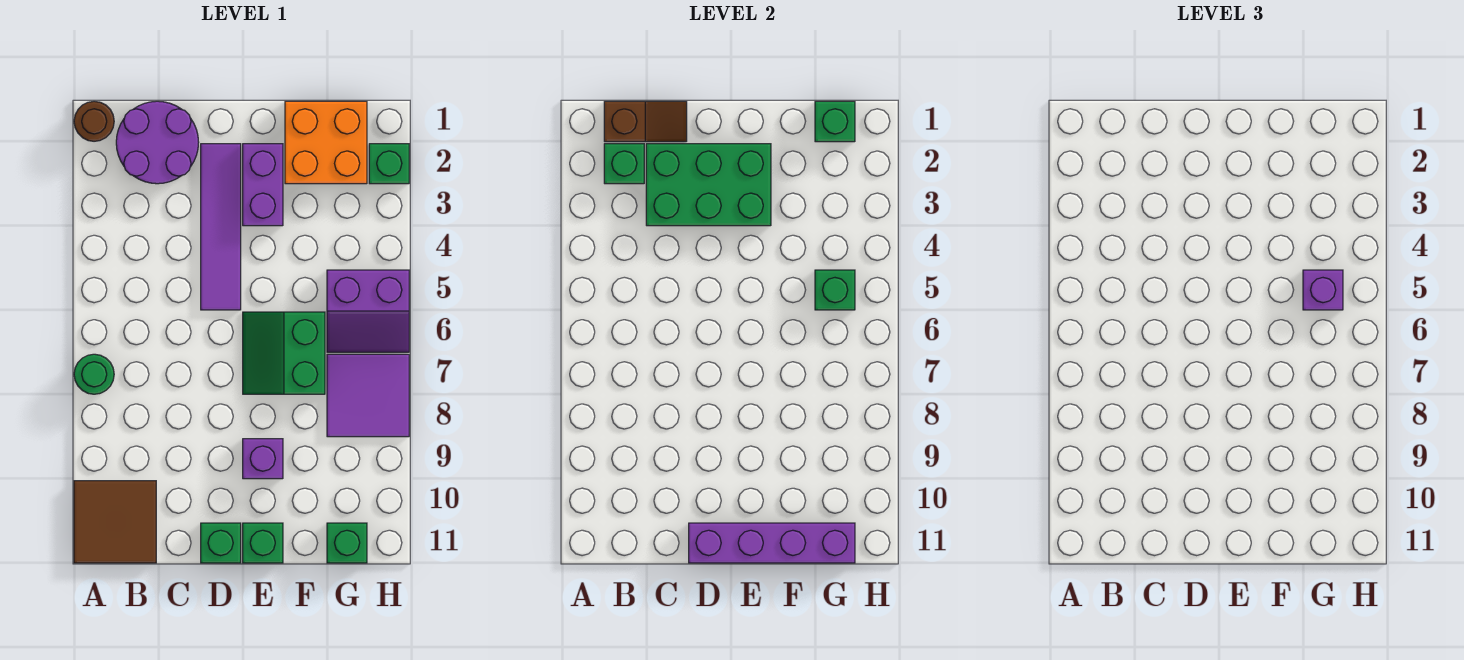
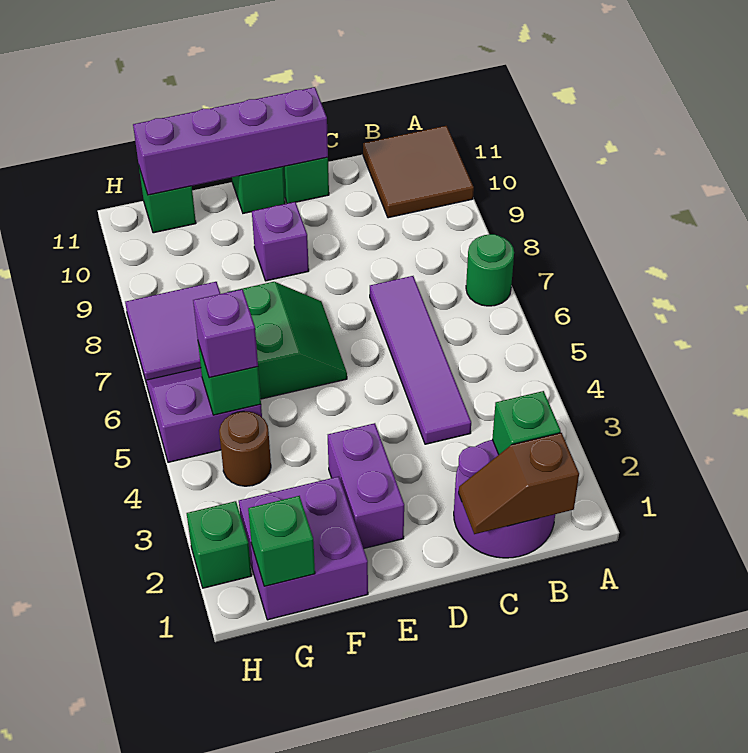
brown 1x1 round brick [74,101,114,141] -> brown 1x1 round brick moved to [219,411,271,486]
green 2x3 brick [646,144,771,226] -> none
purple 1x4 tile [201,144,241,310] -> purple 1x4 tile moved to [370,276,471,444]
orange 2x2 brick [285,101,367,184] -> purple 2x2 brick [239,477,368,620]

